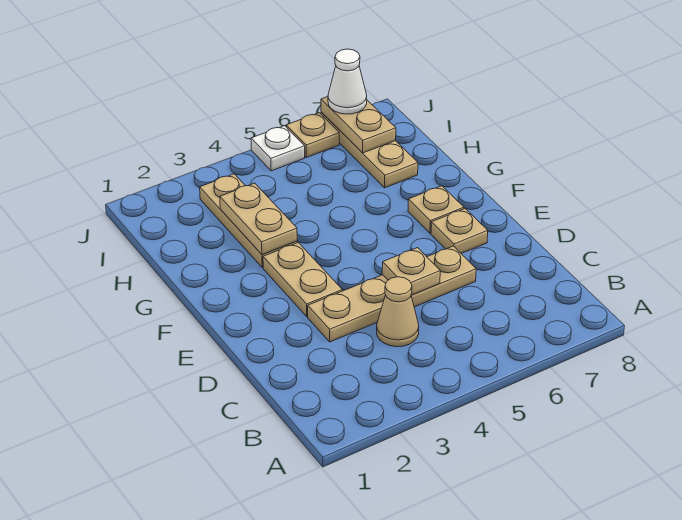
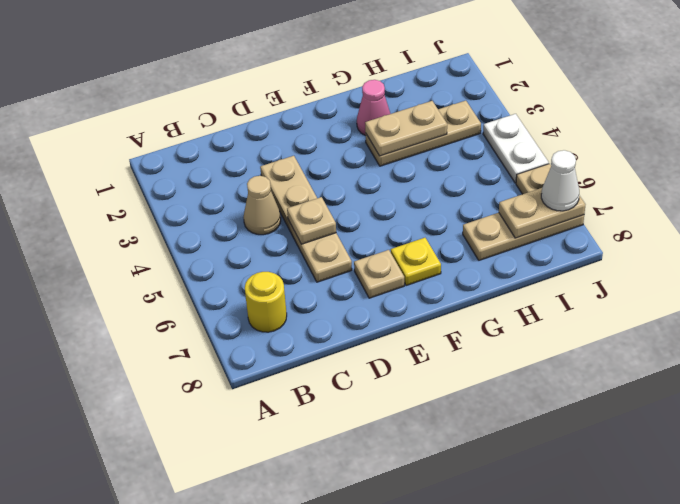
none -> yellow 1x1 round brick [245,272,287,332]
tan 1x2 plate [263,243,342,317] -> none
tan 1x1 plate [408,186,464,233] -> yellow 1x1 plate [391,238,441,286]
none -> pink 1x1 cone [357,80,390,136]
white 1x1 plate [251,126,305,171] -> white 1x2 plate [483,114,549,183]

